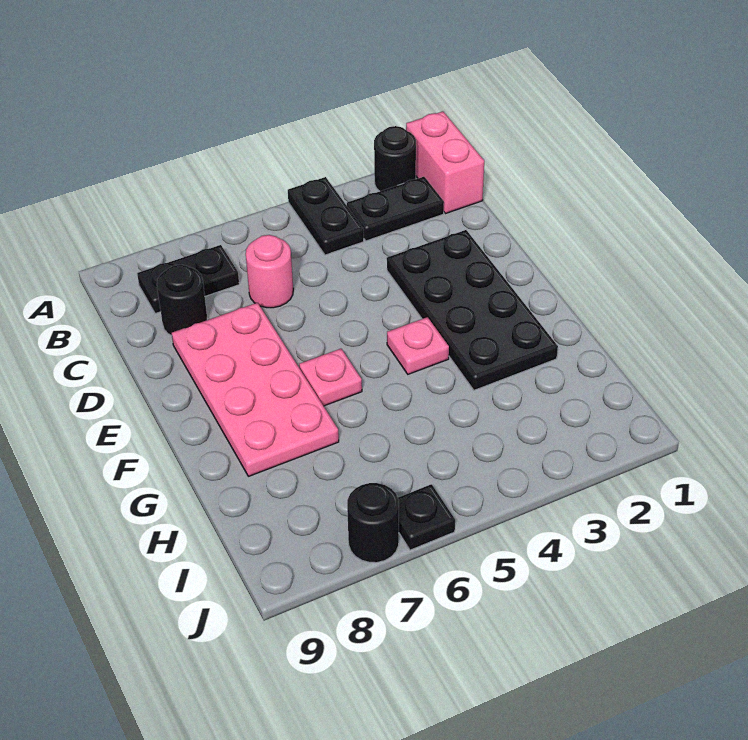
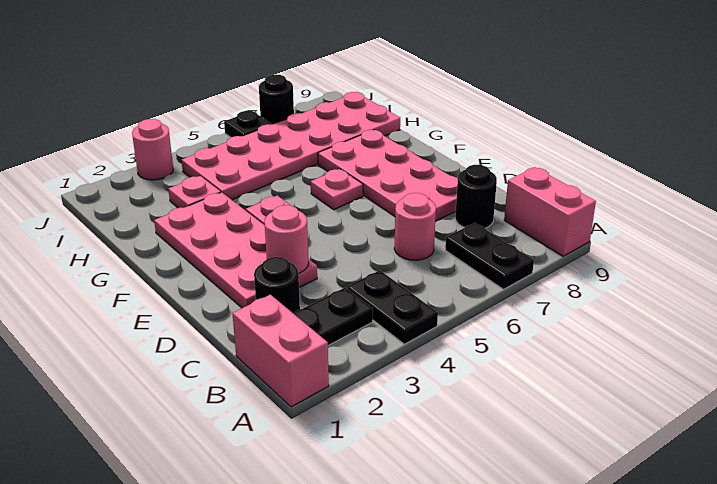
black 1x1 round brick [374,126,416,191] -> black 1x1 round brick moved to [254,257,300,313]
none -> pink 1x2 brick [504,167,596,256]
black 1x2 plate [137,245,239,314] -> black 1x2 plate turned to [445,223,534,289]
black 2x4 plate [387,230,558,390] -> pink 2x4 plate [154,192,317,308]
none -> pink 1x1 round brick [264,205,309,274]
none -> pink 1x1 plate [168,176,221,208]
none -> pink 2x6 plate [182,92,400,200]
none -> pink 1x1 round brick [132,119,173,180]

